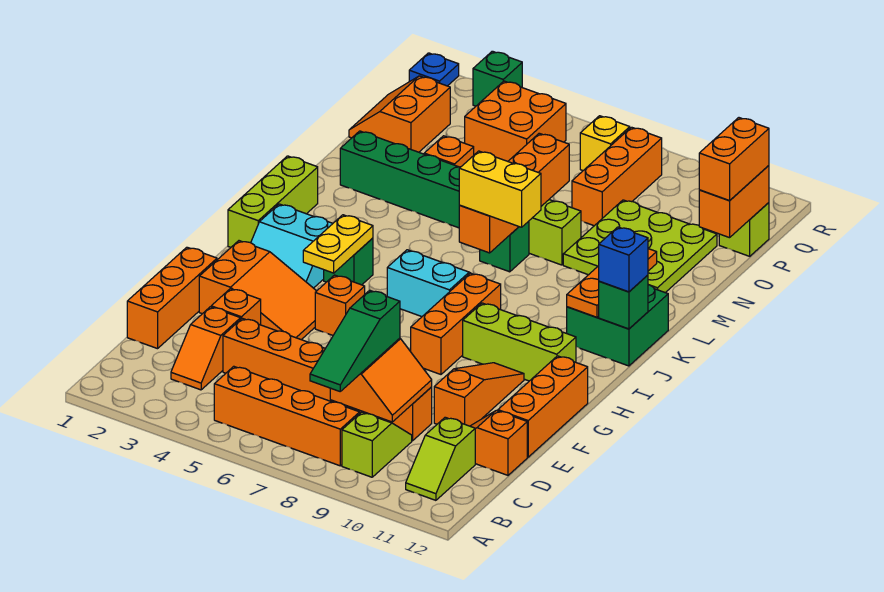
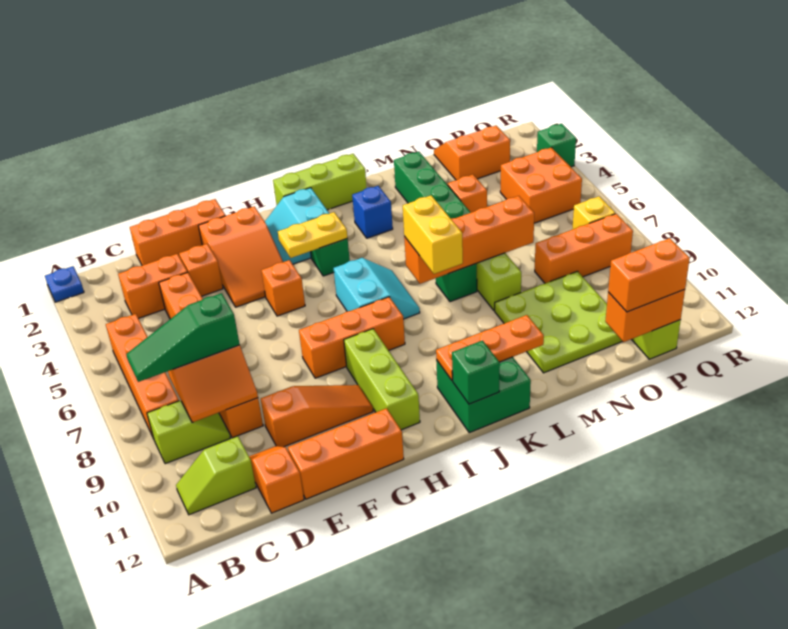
orange 1x2 slope [171,307,241,390] -> orange 1x2 brick [118,254,187,318]
blue 1x1 brick [599,227,648,292] -> blue 1x1 brick moved to [352,186,393,238]
blue 1x1 plate [409,53,459,86] -> blue 1x1 plate moved to [45,266,84,302]

